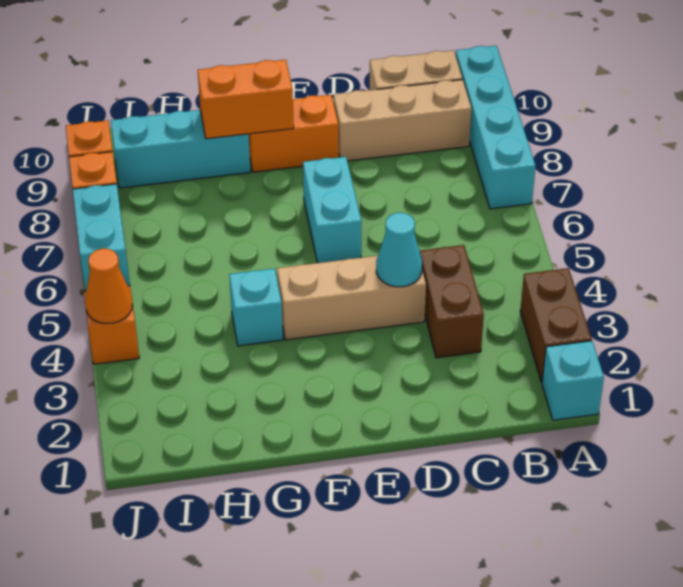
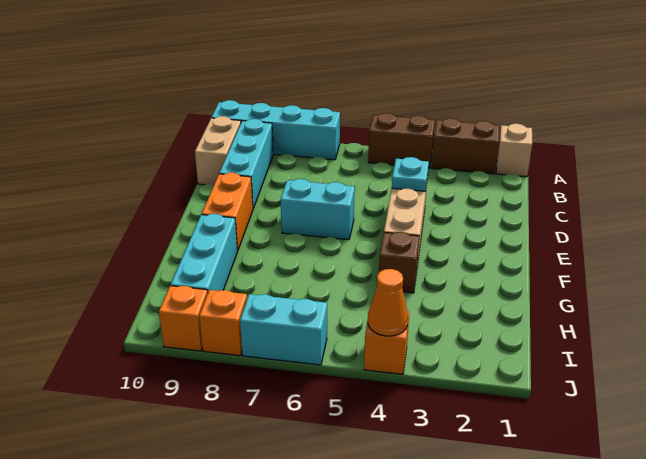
cyan 1x1 brick [542,341,604,420] -> tan 1x1 brick [496,124,532,177]
tan 1x3 brick [334,80,471,161] -> cyan 1x3 brick [219,119,273,208]
brown 1x2 brick [420,245,484,358] -> brown 1x2 brick moved to [368,113,435,168]
cyan 1x1 cone [376,213,422,287] -> cyan 1x1 plate [392,157,429,191]
orange 1x2 brick [198,60,294,139] -> none
cyan 1x1 brick [229,268,283,346] -> brown 1x1 brick [379,232,419,293]

